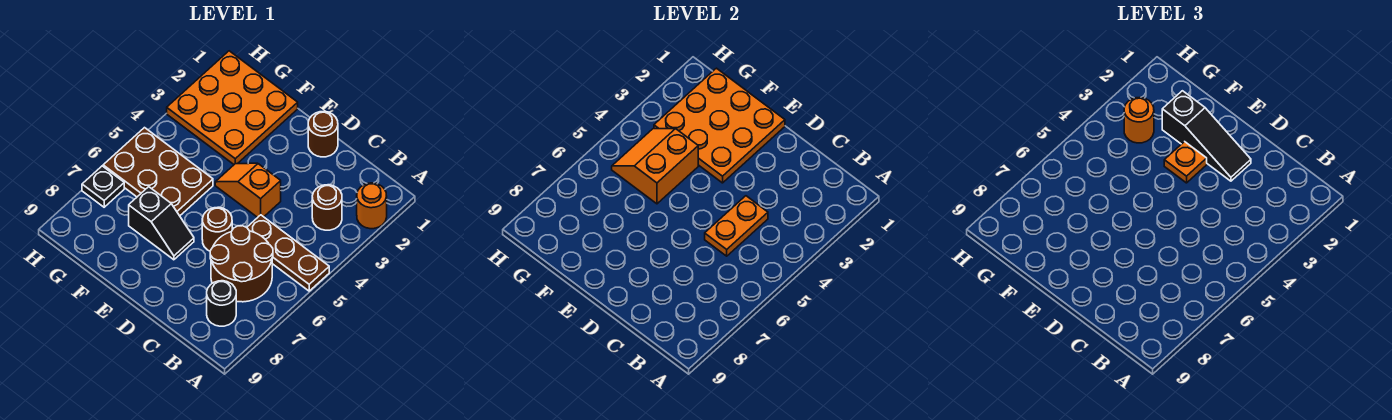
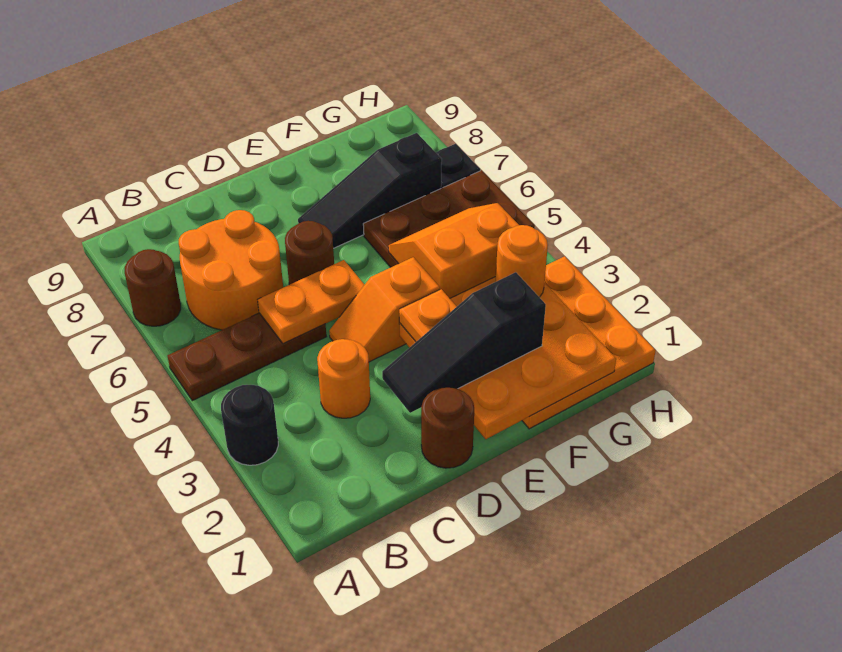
orange 1x1 round brick [357,183,387,229] -> orange 1x1 round brick moved to [317,339,370,418]
brown 1x1 round brick [312,185,342,230] -> brown 1x1 round brick moved to [125,249,181,326]
brown 2x2 round brick [210,226,273,302] -> orange 2x2 round brick [179,210,283,330]
black 1x1 round brick [207,281,236,326] -> black 1x1 round brick moved to [221,385,278,465]
orange 1x2 plate [705,196,768,256] -> orange 1x2 plate turned to [258,260,364,344]
orange 1x2 slope [215,163,281,217] -> orange 1x2 slope turned to [329,257,440,362]
black 1x2 slope [129,187,194,260] -> black 1x3 slope [298,133,442,248]
orange 2x2 slope [612,129,698,204] -> orange 2x2 slope turned to [389,203,519,298]

